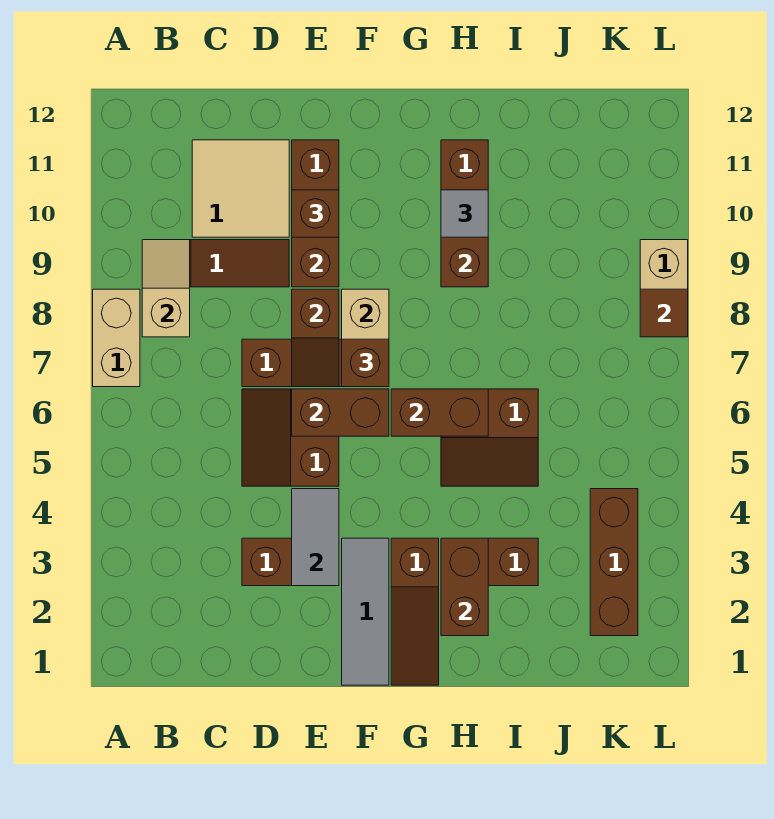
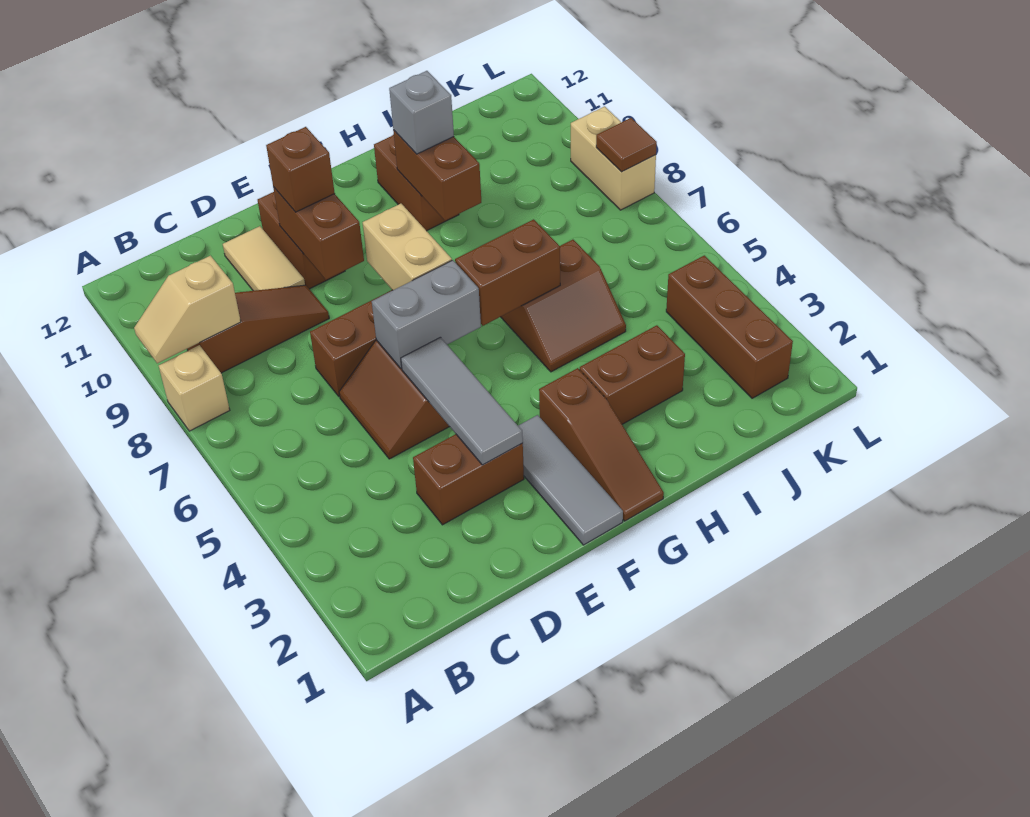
tan 1x2 brick [93,289,140,387] -> tan 1x1 brick [159,345,230,431]
tan 1x2 slope [142,240,190,337] -> tan 1x2 slope turned to [134,256,241,363]
tan 2x2 tile [192,140,289,237] -> tan 1x2 tile [223,226,305,291]
grey 1x2 tile [292,489,339,586] -> grey 1x3 tile [401,337,523,465]
brown 1x2 brick [292,389,389,436] -> grey 1x2 brick [372,260,481,368]
brown 1x2 slope [292,289,339,387] -> none
brown 1x1 brick [342,339,389,387] -> none
brown 1x2 brick [441,538,488,636] -> none
grey 1x1 tile [441,190,488,237] -> grey 1x1 brick [389,71,454,154]

